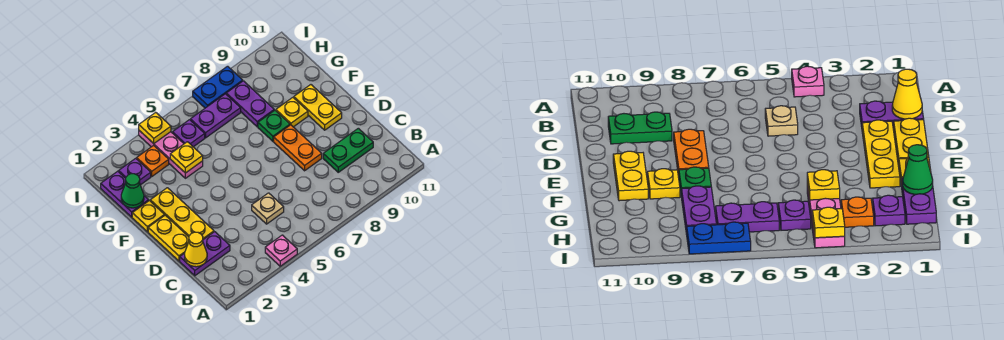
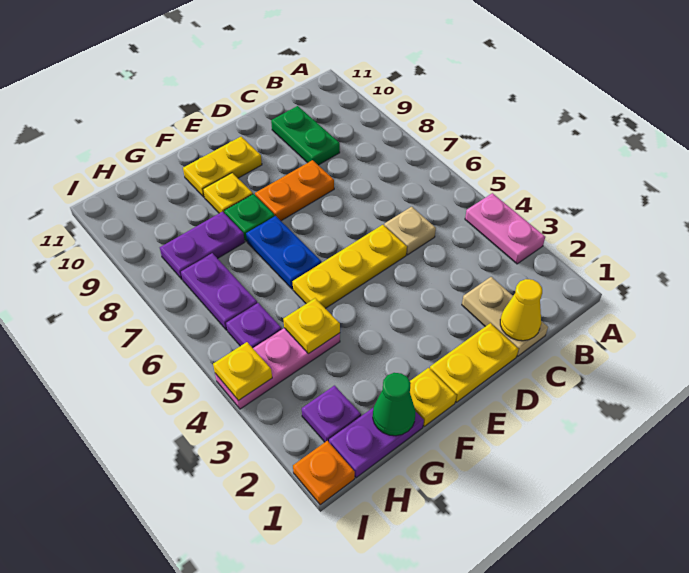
pink 1x1 plate [265,235,297,266] -> pink 1x2 plate [465,193,545,264]
purple 1x2 plate [180,232,230,276] -> tan 1x2 plate [462,277,548,356]
yellow 1x3 plate [150,188,214,240] -> yellow 1x3 plate moved to [293,225,407,309]
orange 1x1 plate [137,145,169,176] -> orange 1x1 plate moved to [293,441,355,505]
blue 1x2 plate [193,66,243,108] -> blue 1x2 plate moved to [246,216,321,289]

